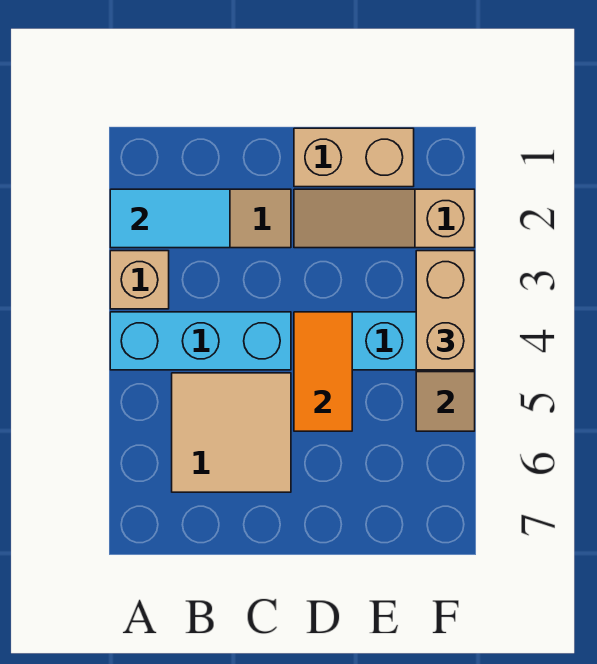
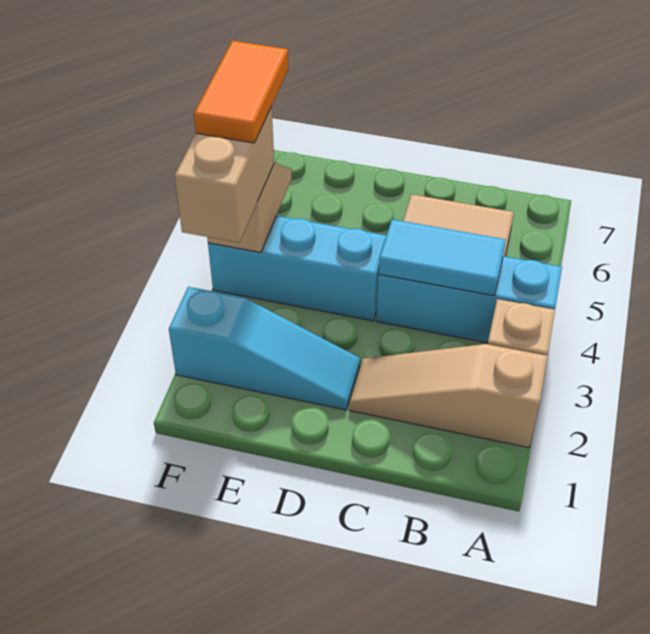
cyan 1x2 tile [110,189,230,248] -> cyan 1x2 tile moved to [379,219,506,296]
tan 1x2 brick [294,128,414,187] -> none
tan 1x3 slope [294,189,475,248] -> cyan 1x3 slope [169,287,360,410]
orange 1x2 tile [294,312,352,431] -> orange 1x2 tile moved to [194,41,289,143]

